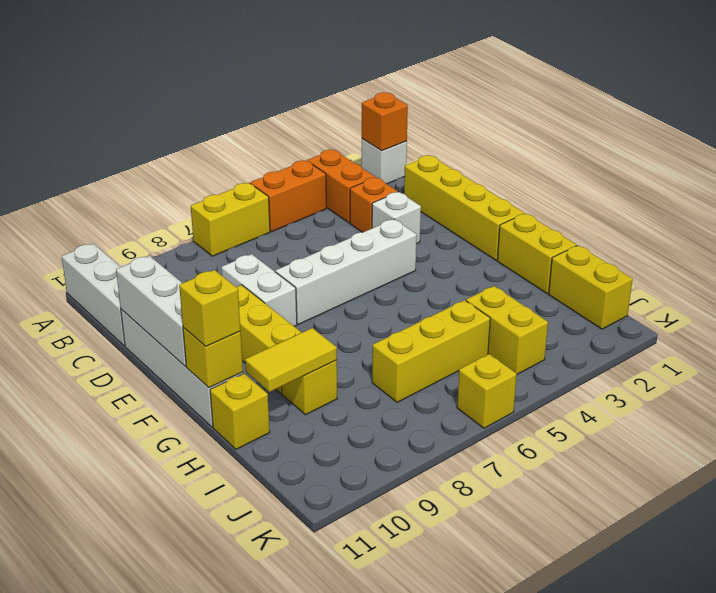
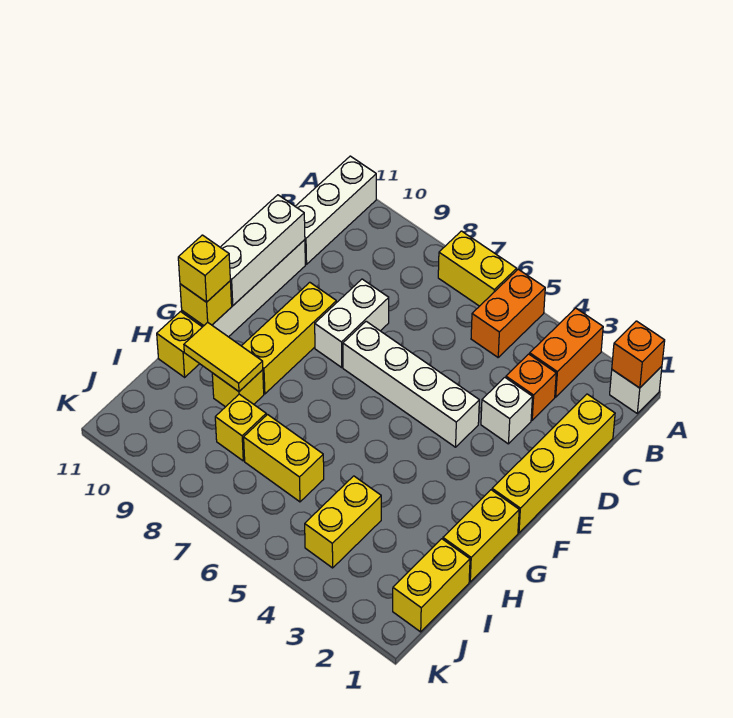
orange 1x2 brick [250,161,326,232] -> orange 1x2 brick turned to [471,269,545,357]
yellow 1x3 brick [372,300,490,402] -> yellow 1x2 brick [244,415,324,502]
yellow 1x1 brick [457,354,517,428] -> yellow 1x1 brick moved to [215,394,266,461]

